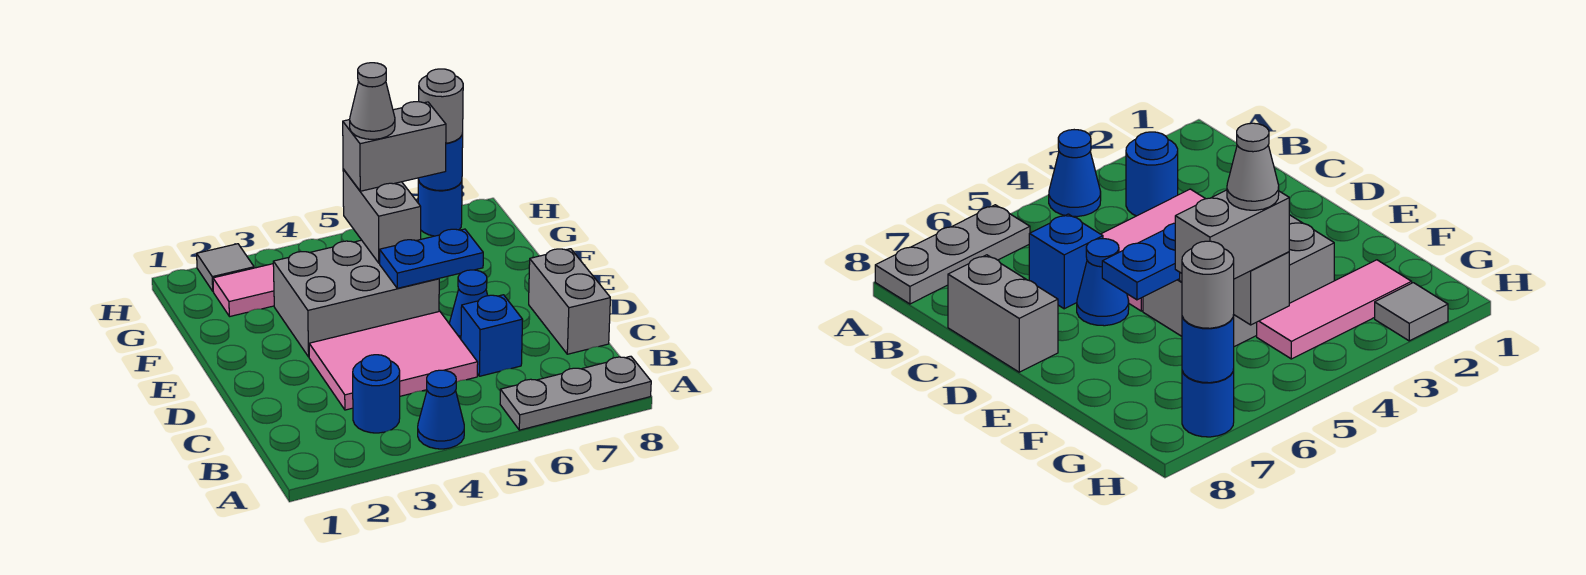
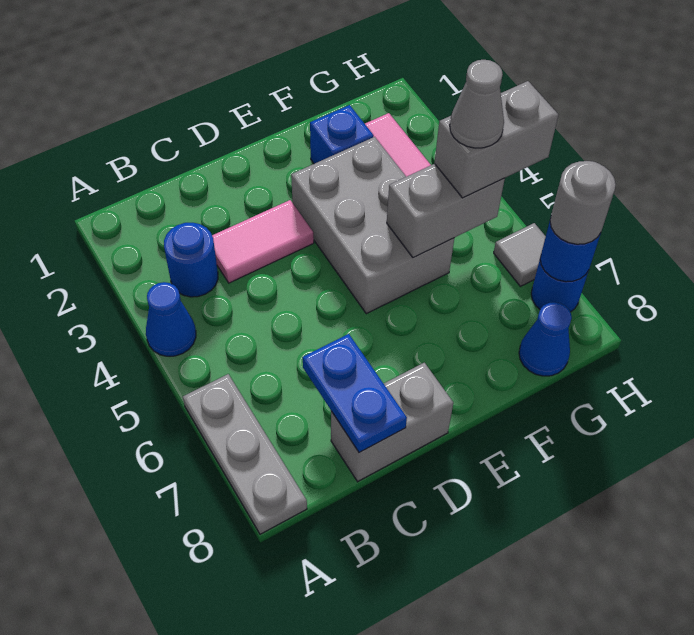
pink 2x3 tile [309,311,478,410] -> pink 1x2 tile [212,200,314,283]
blue 1x1 brick [461,295,523,376] -> blue 1x1 brick moved to [310,105,374,164]
blue 1x1 cone [450,270,488,339] -> blue 1x1 cone moved to [519,302,572,376]
blue 1x2 plate [380,229,483,288] -> blue 1x2 plate moved to [303,334,407,453]
grey 1x2 brick [343,102,446,191] -> grey 1x2 brick turned to [435,81,558,198]
grey 1x1 tile [197,244,254,291] -> grey 1x1 tile moved to [494,223,546,286]

